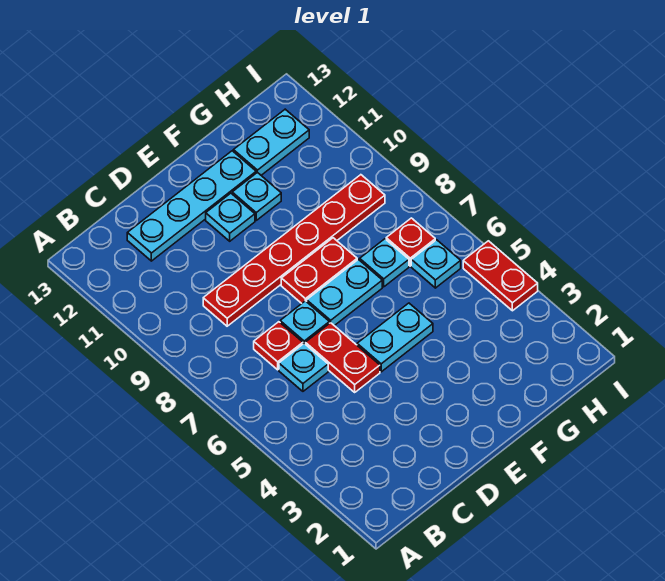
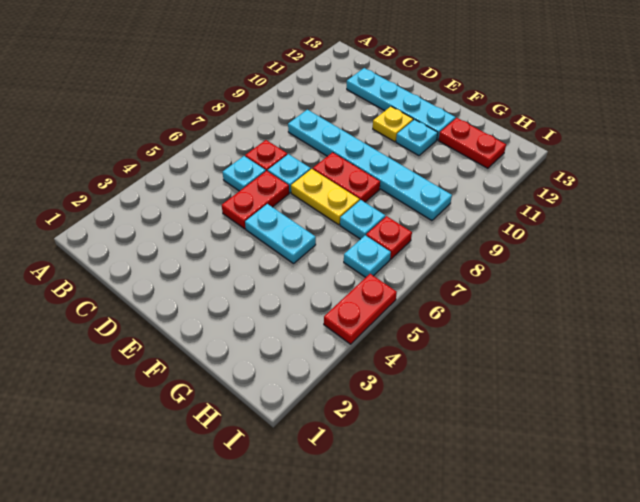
red 1x6 plate [203,175,385,326] -> cyan 1x6 plate [288,110,452,221]
cyan 1x2 plate [307,260,382,326] -> yellow 1x2 plate [291,169,360,225]
cyan 1x1 plate [206,193,255,241] -> yellow 1x1 plate [373,106,413,142]
cyan 1x2 plate [233,109,309,175] -> red 1x2 plate [438,118,506,168]

